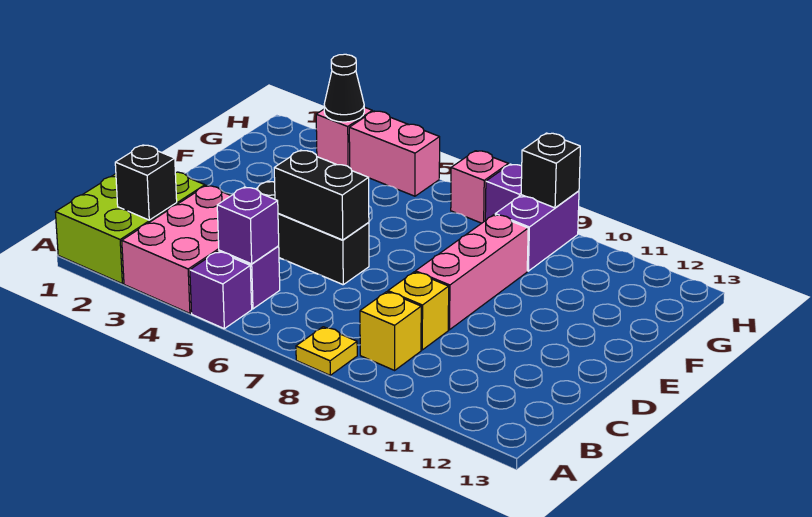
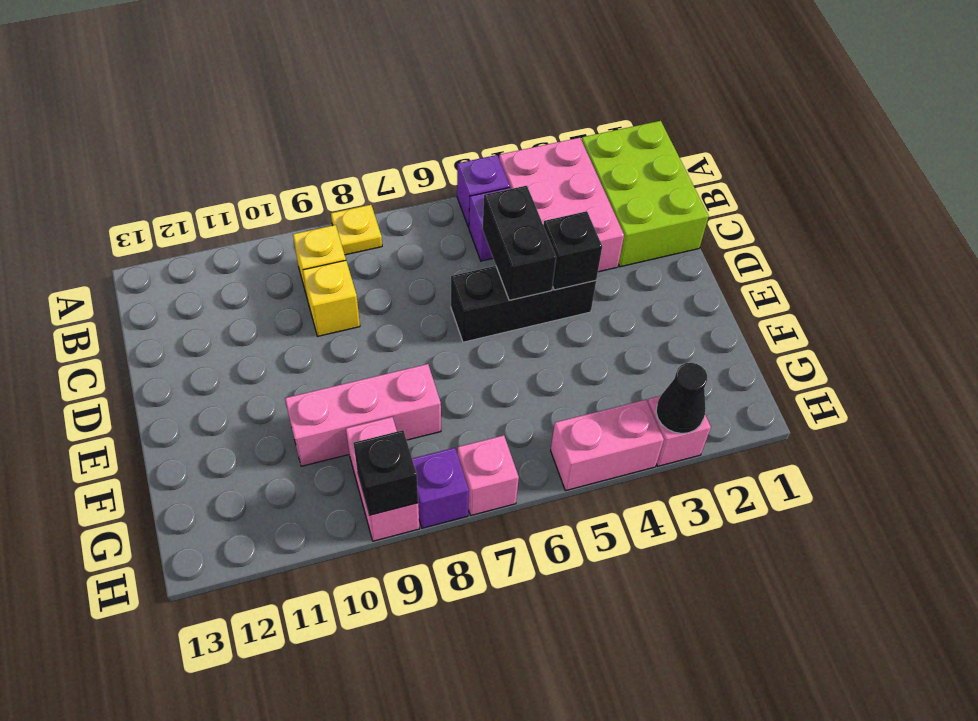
black 1x1 brick [115,145,177,220] -> black 1x1 brick moved to [543,211,602,290]
purple 1x1 brick [217,187,279,264] -> none
black 1x2 brick [274,150,369,240] -> black 1x2 brick turned to [483,186,556,300]
pink 1x3 brick [416,215,528,330] -> pink 1x3 brick turned to [285,364,441,466]
purple 1x2 brick [495,191,579,271] -> pink 1x2 brick [346,417,419,541]

